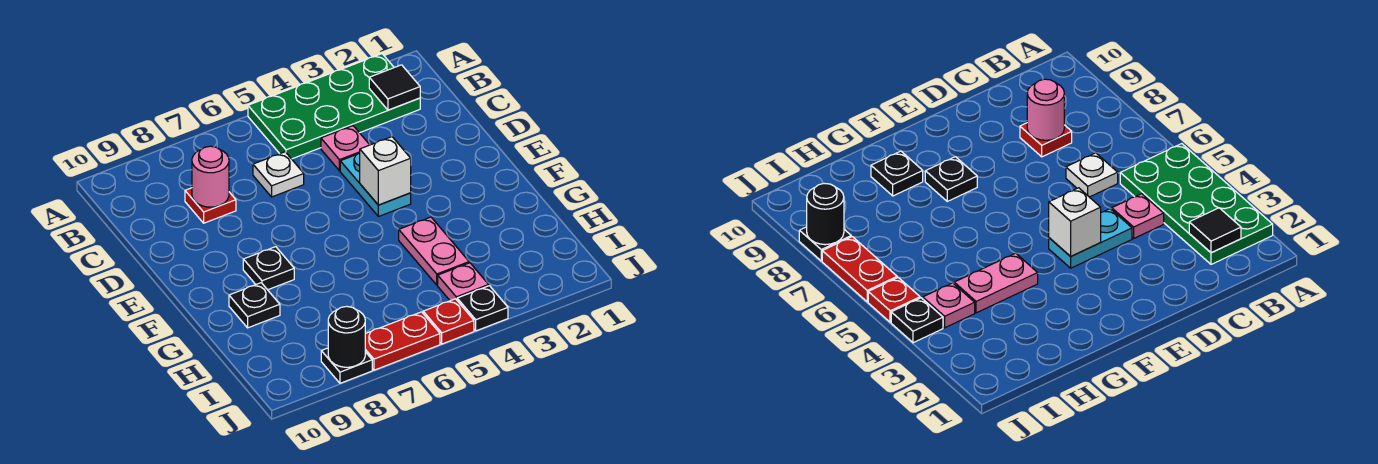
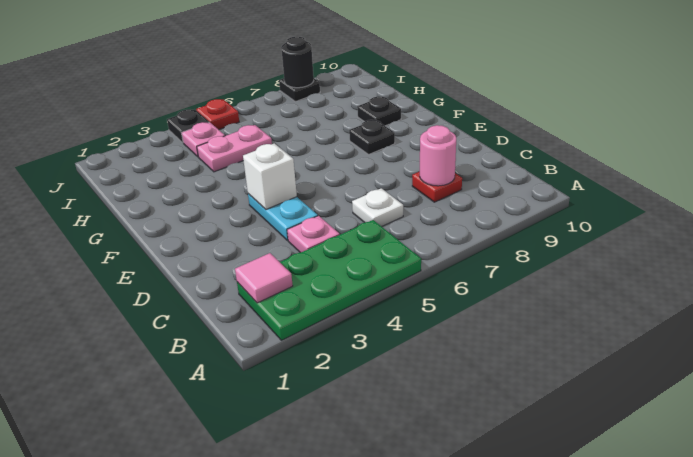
black 1x1 tile [369,65,420,110] -> pink 1x1 tile [235,253,293,303]
pink 1x2 plate [399,217,469,285] -> pink 1x2 plate turned to [197,125,272,172]
red 1x2 plate [365,312,440,370] -> none

